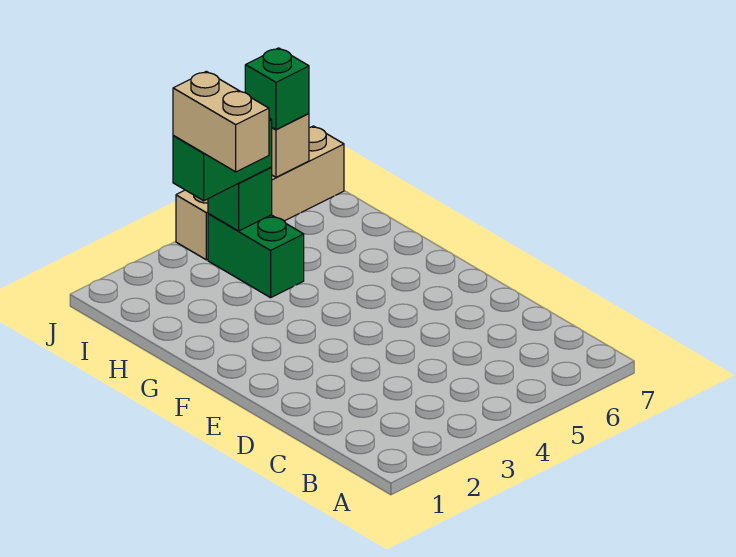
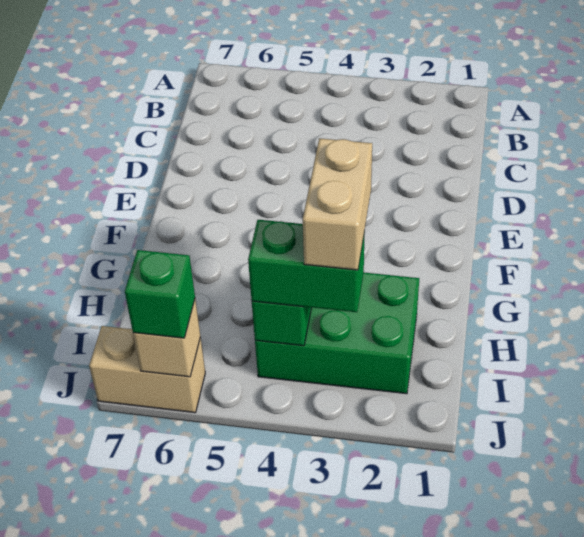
green 1x2 brick [208,214,304,298] -> green 2x3 brick [255,273,419,394]
tan 1x4 brick [176,126,344,260] -> tan 1x2 brick [89,326,205,413]

